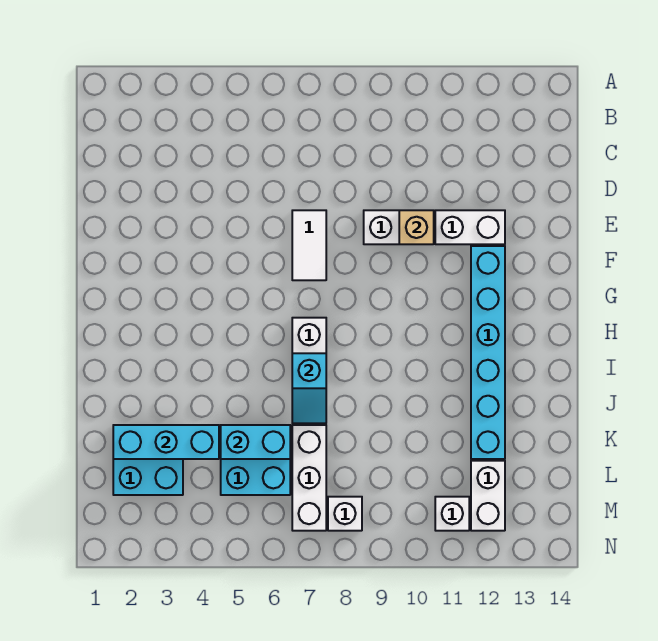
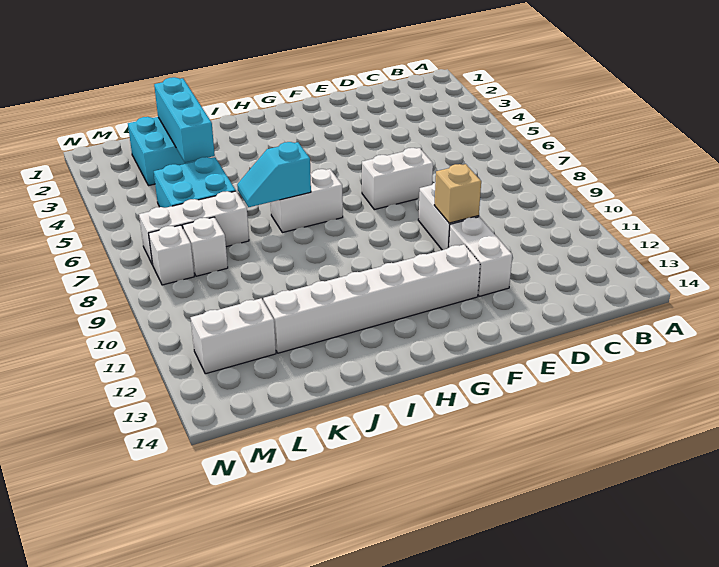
white 1x2 tile [292,210,326,280] -> white 1x2 brick [362,148,433,210]
cyan 1x6 brick [471,246,505,459] -> white 1x6 brick [263,244,480,353]
cyan 1x2 brick [221,425,290,459] -> none
white 1x1 brick [435,497,469,531] -> white 1x1 brick moved to [183,217,228,276]

